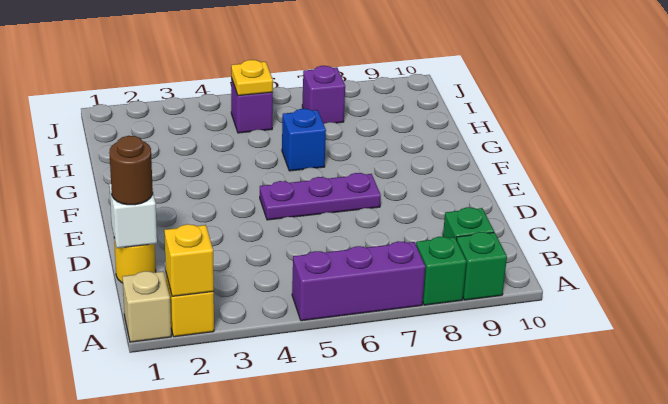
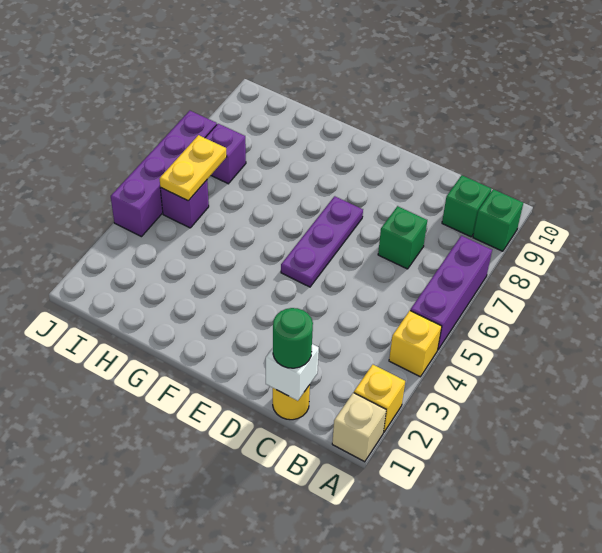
yellow 1x1 brick [164,224,214,296] -> yellow 1x1 brick moved to [389,311,442,377]
green 1x1 brick [416,237,466,305] -> green 1x1 brick moved to [378,206,427,269]
brown 1x1 round brick [109,136,153,205] -> green 1x1 round brick [273,308,313,368]
blue 1x1 brick [282,109,326,171] -> none
yellow 1x1 plate [231,60,273,96] -> yellow 1x2 plate [159,135,227,201]
none -> purple 1x4 brick [111,111,217,237]

